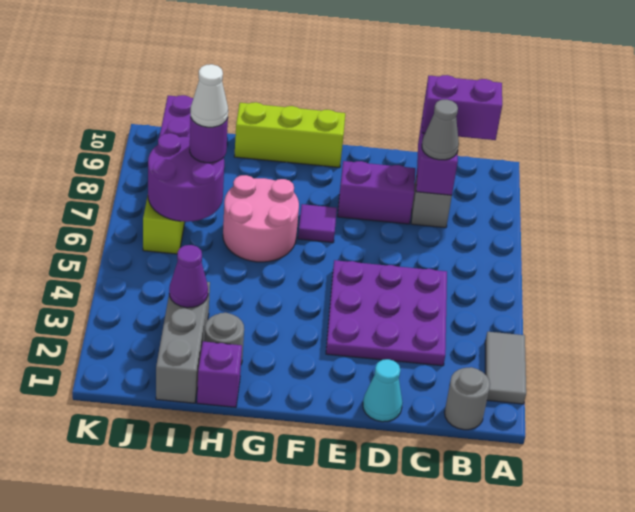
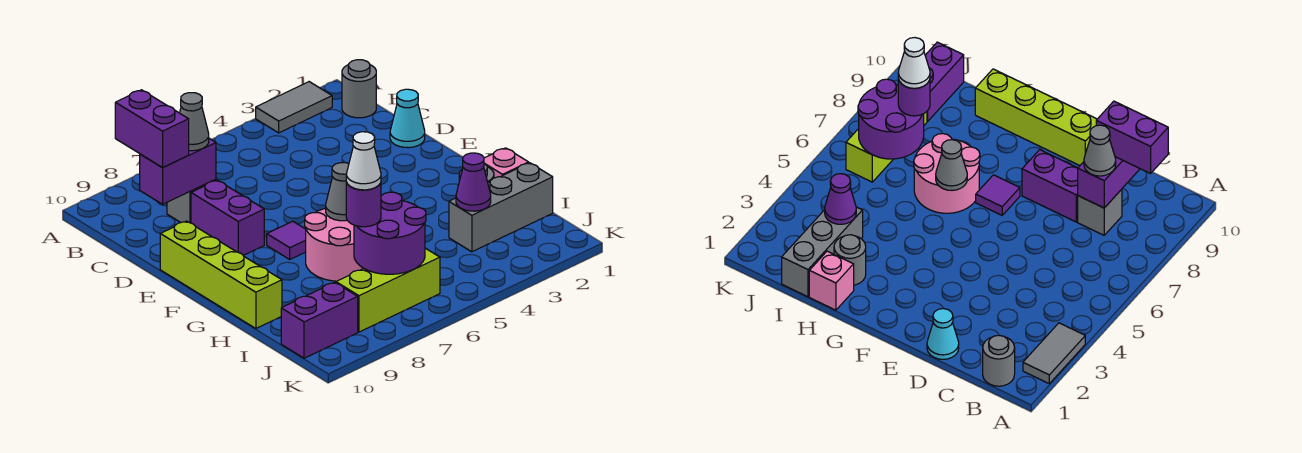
purple 3x3 plate [326,260,447,366] -> none
lime 1x3 brick [234,102,345,168] -> lime 1x4 brick [160,221,282,328]
none -> grey 1x1 cone [326,163,349,221]
purple 1x1 brick [197,342,242,407] -> pink 1x1 brick [484,148,529,178]

